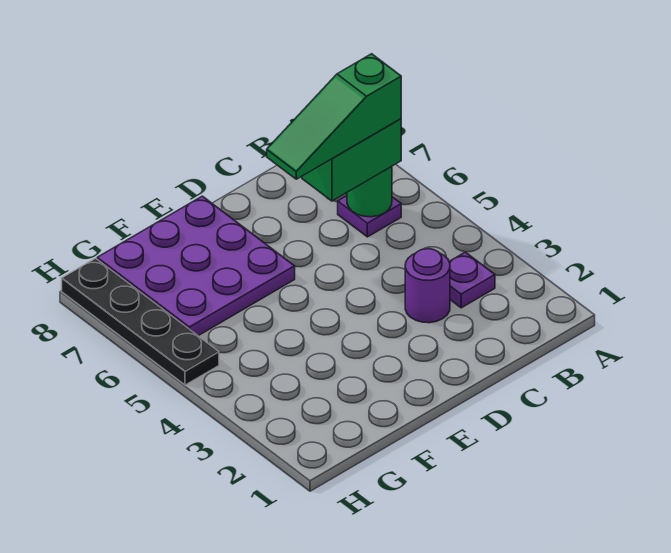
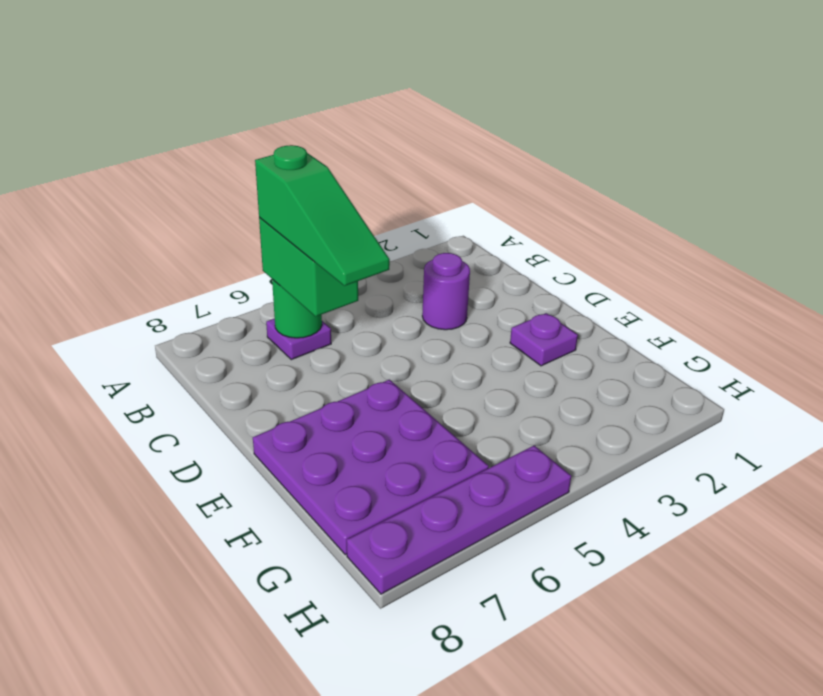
purple 1x1 plate [449,252,495,308] -> purple 1x1 plate moved to [510,313,578,366]
black 1x4 plate [62,259,219,385] -> purple 1x4 plate [347,446,571,594]

